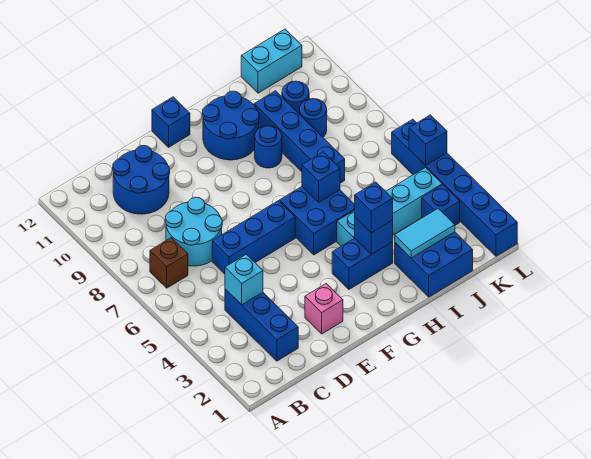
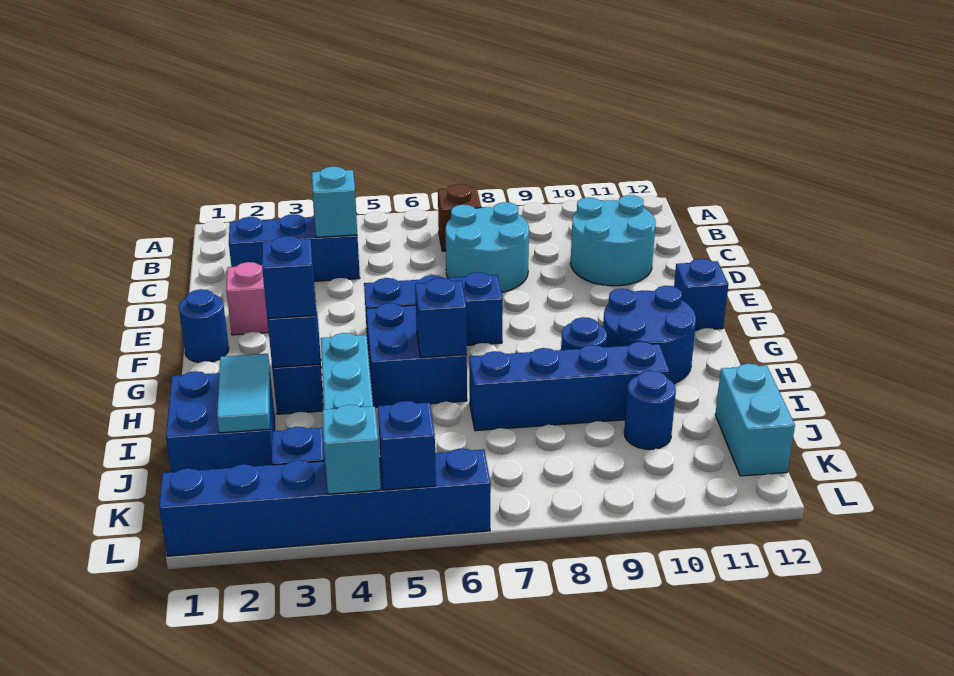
blue 2x2 round brick [113,146,170,214] -> cyan 2x2 round brick [571,195,656,286]
blue 1x3 brick [212,201,295,274] -> blue 1x3 brick turned to [364,272,503,345]
blue 1x1 round brick [300,99,327,137] -> blue 1x1 round brick moved to [179,289,229,363]
none -> cyan 1x1 brick [322,405,381,494]

